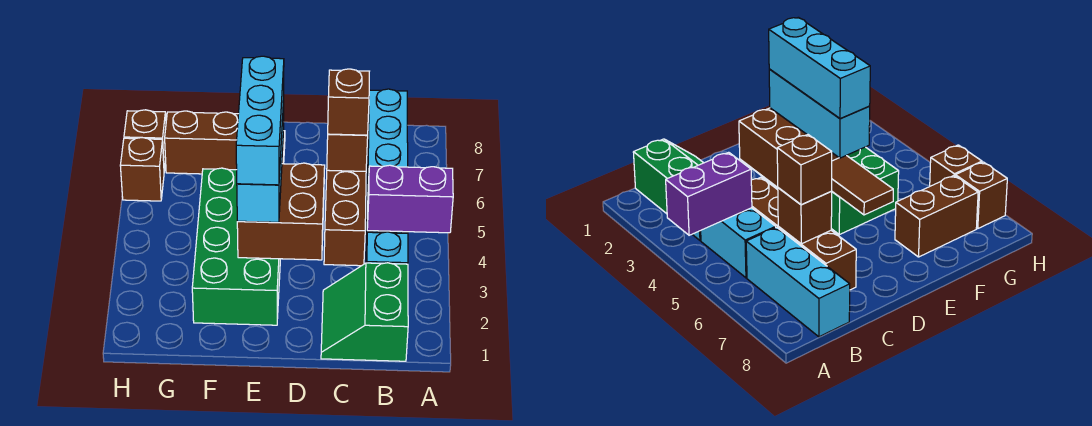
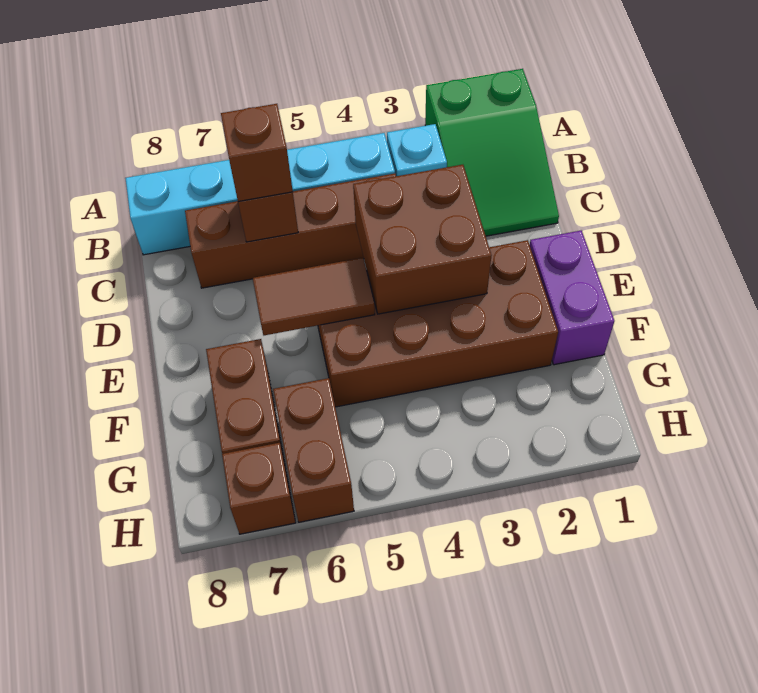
purple 1x2 brick [367,165,453,233] -> purple 1x2 brick moved to [530,231,614,365]
green 2x2 slope [321,263,408,361] -> green 2x3 slope [425,69,559,236]
green 2x4 brick [192,168,281,325] -> brown 2x4 brick [318,240,558,407]
cyan 1x3 brick [237,101,284,222] -> none
cyan 1x3 brick [236,56,284,185] -> none
brown 1x1 brick [120,138,164,201] -> brown 1x2 brick [273,378,354,522]

